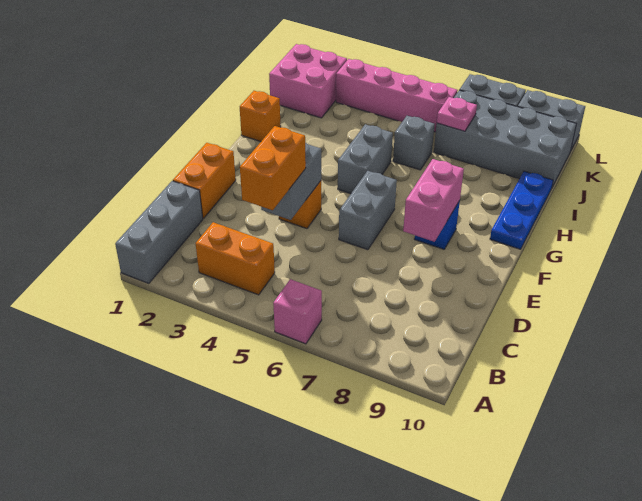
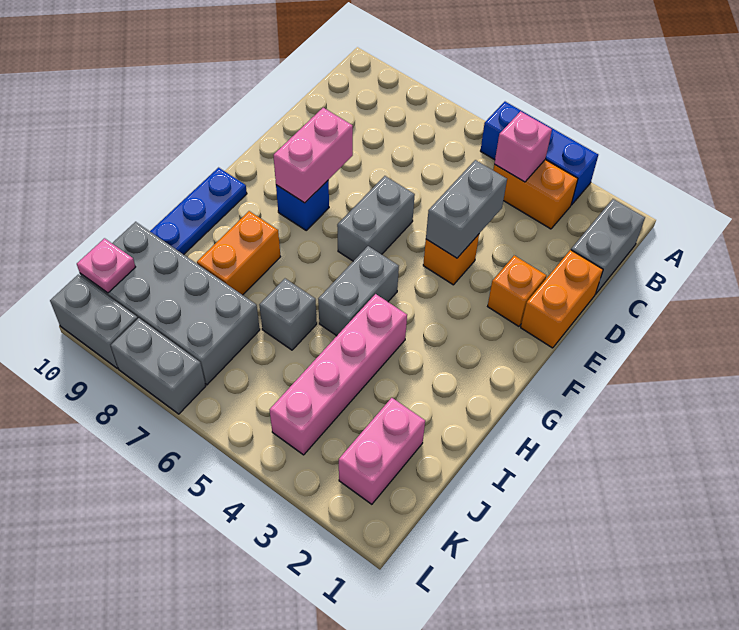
grey 1x3 brick [115,181,203,283] -> grey 1x2 brick [571,199,645,294]
none -> blue 1x3 brick [481,102,598,205]
pink 1x1 brick [273,279,322,344] -> pink 1x1 brick moved to [494,111,552,182]
orange 1x2 brick [240,126,306,210] -> orange 1x2 brick moved to [197,211,281,295]
orange 1x1 brick [240,91,281,141] -> orange 1x1 brick moved to [488,255,546,326]
pink 2x2 brick [269,44,347,118] -> pink 1x2 brick [339,398,425,504]
pink 1x1 plate [437,97,477,131] -> pink 1x1 plate moved to [77,238,135,293]
pink 1x4 brick [336,59,458,132] -> pink 1x4 brick turned to [270,294,407,455]

